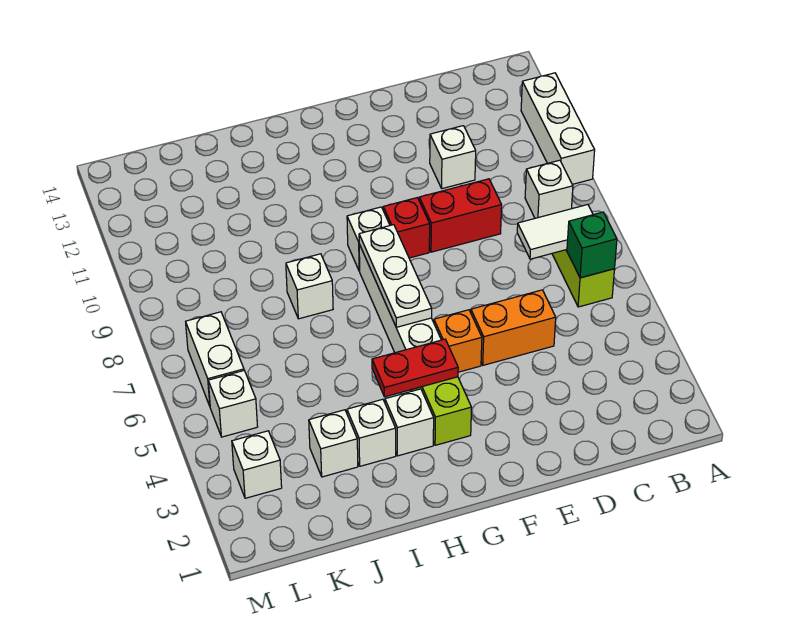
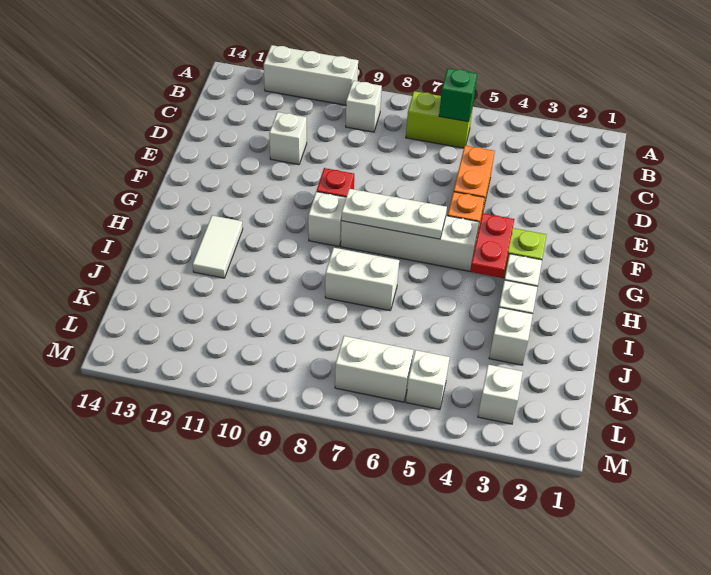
white 1x2 tile [517,205,593,259] -> white 1x2 tile moved to [193,216,243,278]
red 1x2 brick [419,179,502,252] -> none
white 1x1 brick [286,254,333,319] -> white 1x2 brick [325,248,399,310]

